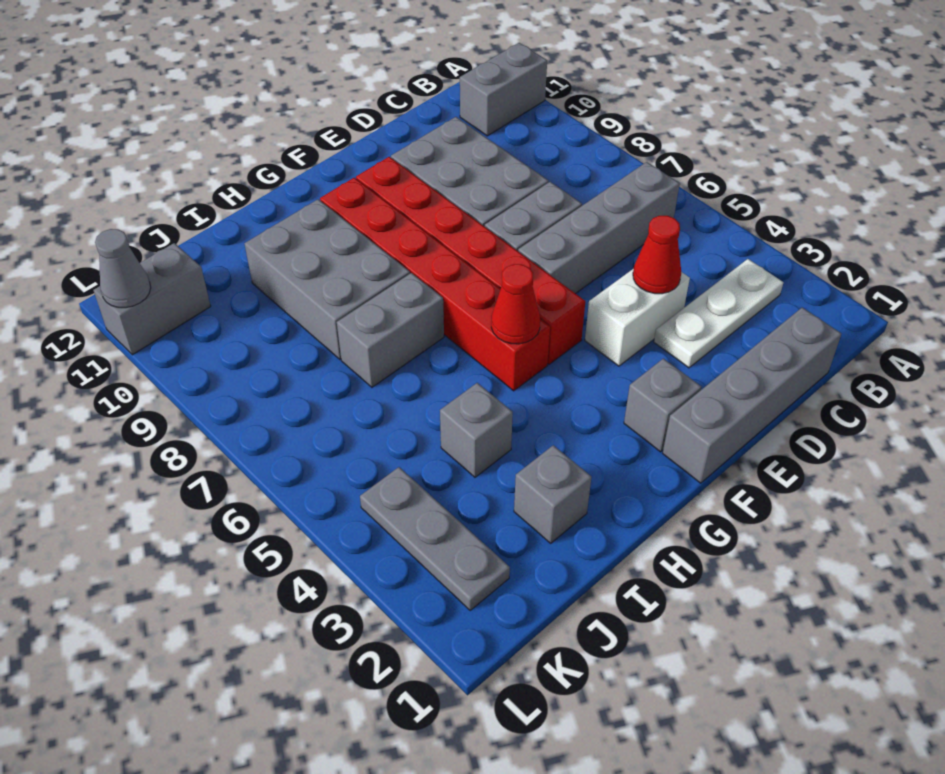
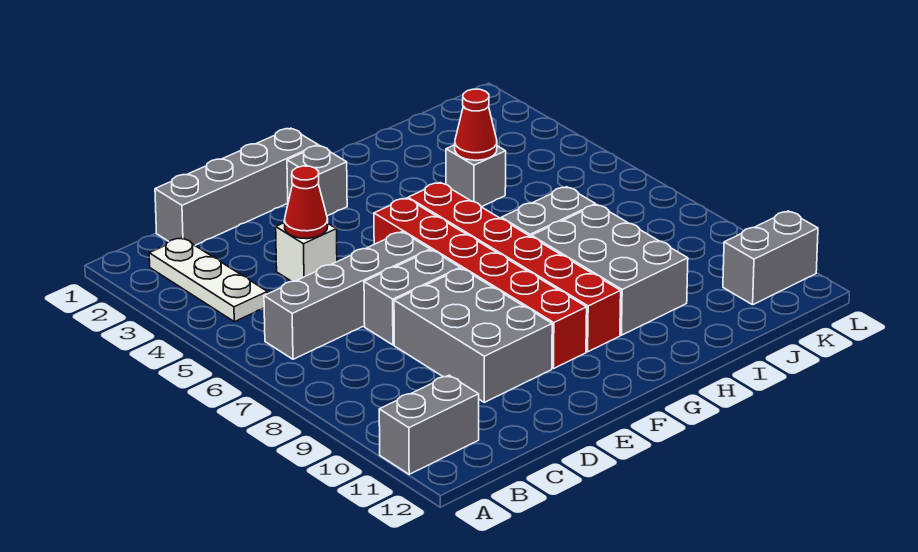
white 1x3 plate [654,259,783,368] -> white 1x3 plate turned to [149,238,268,322]
white 1x2 brick [585,269,690,366] -> white 1x1 brick [276,223,337,281]
red 1x1 cone [491,264,540,344] -> red 1x1 cone moved to [455,89,497,160]
grey 1x1 brick [514,445,591,543] -> none
grey 1x3 plate [360,467,510,610] -> none
grey 1x1 cone [95,229,151,308] -> none

